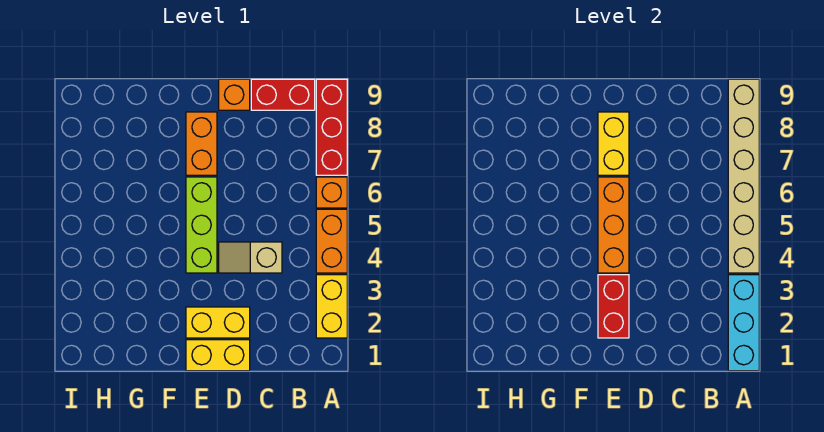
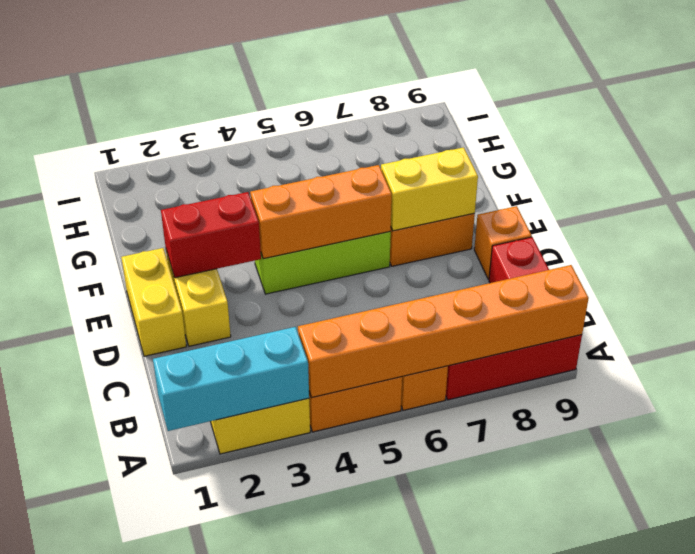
tan 1x6 brick [728,79,759,273] -> orange 1x6 brick [298,265,589,398]
tan 1x2 slope [219,242,282,273] -> none

